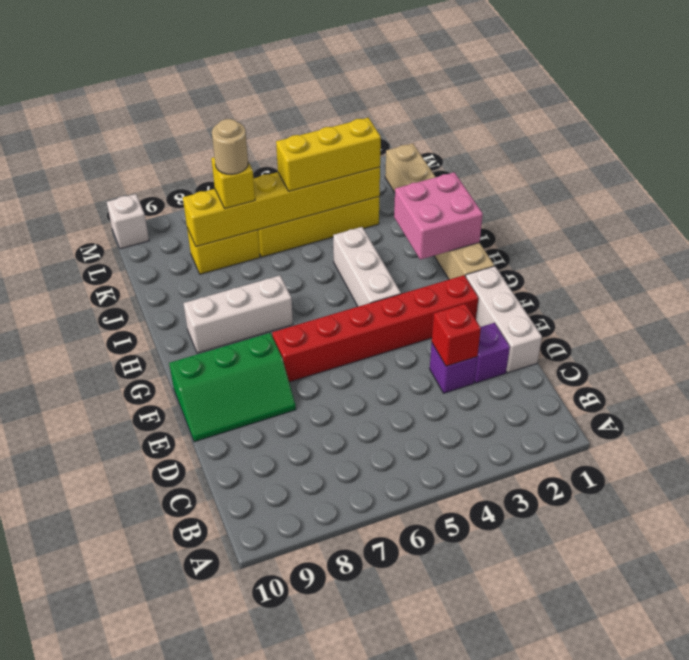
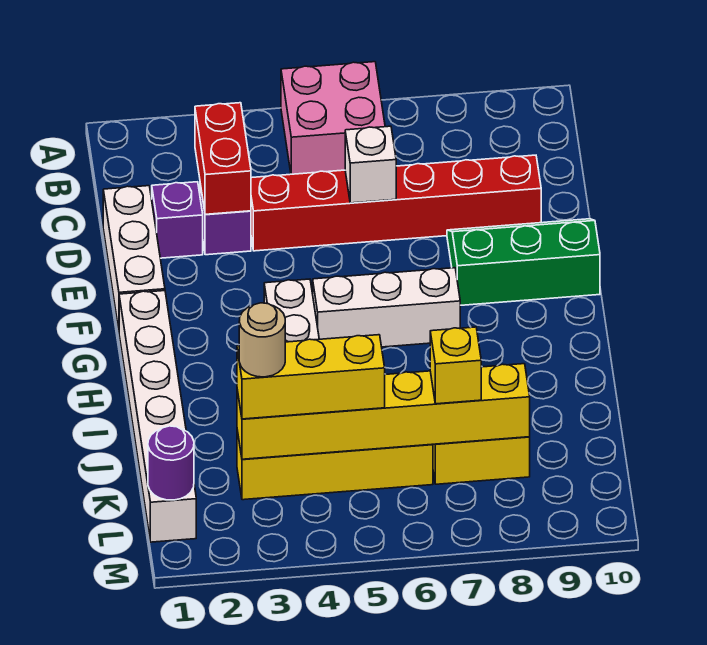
red 1x1 brick [432,304,481,366] -> red 1x2 brick [195,103,251,214]
red 1x6 brick [272,275,478,382] -> red 1x6 brick moved to [251,155,541,251]
tan 1x6 brick [385,143,494,280] -> white 1x6 brick [119,291,196,542]
pink 2x2 brick [394,172,483,260] -> pink 2x2 brick moved to [281,62,385,174]
white 1x3 brick [183,276,293,353] -> white 1x3 brick moved to [313,268,460,347]
tan 1x1 round brick [212,119,248,175] -> tan 1x1 round brick moved to [239,303,285,377]
none -> purple 1x1 round brick [148,426,194,500]
white 1x1 brick [107,194,149,249] -> white 1x1 brick moved to [345,126,396,203]

